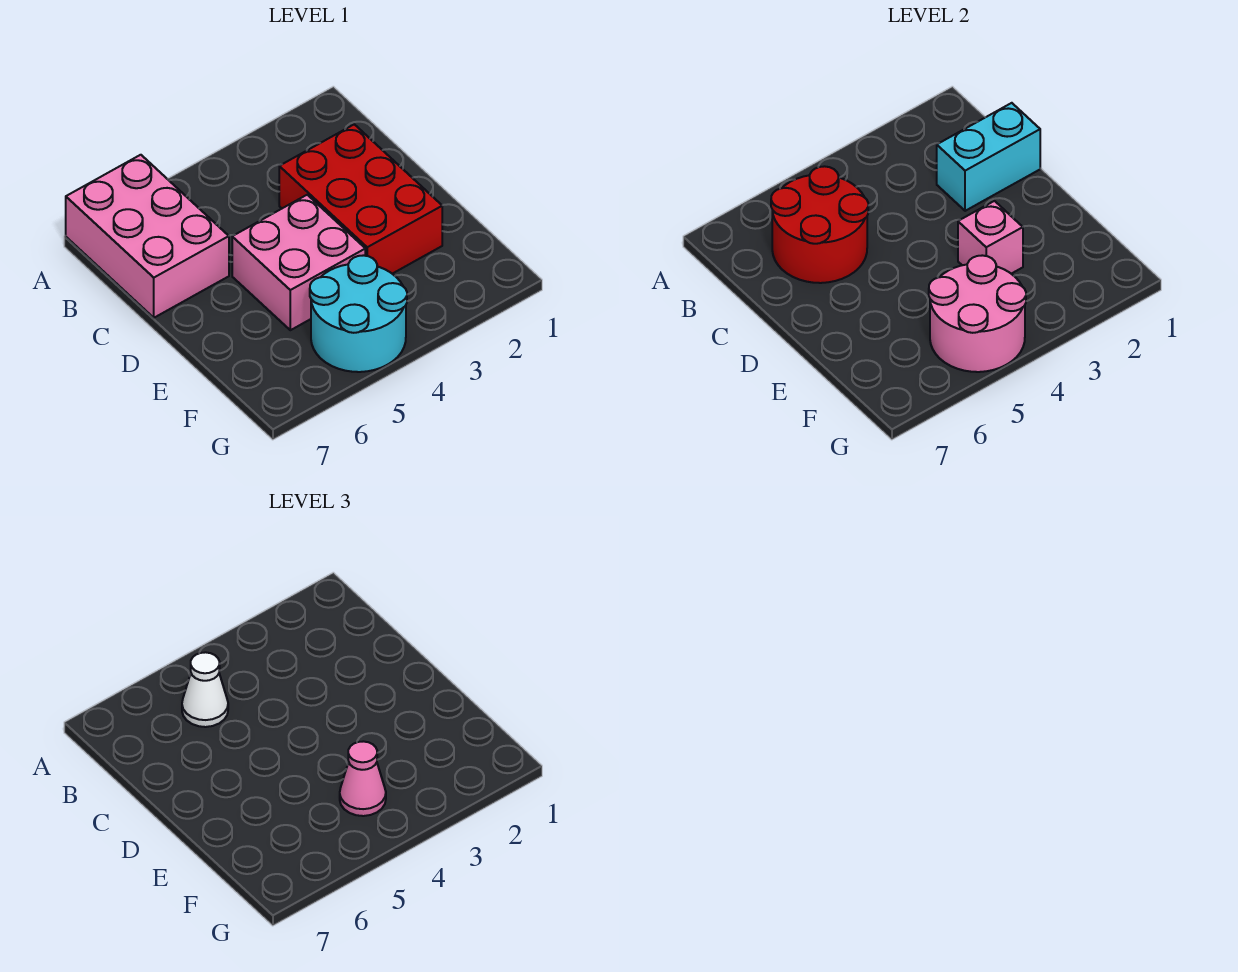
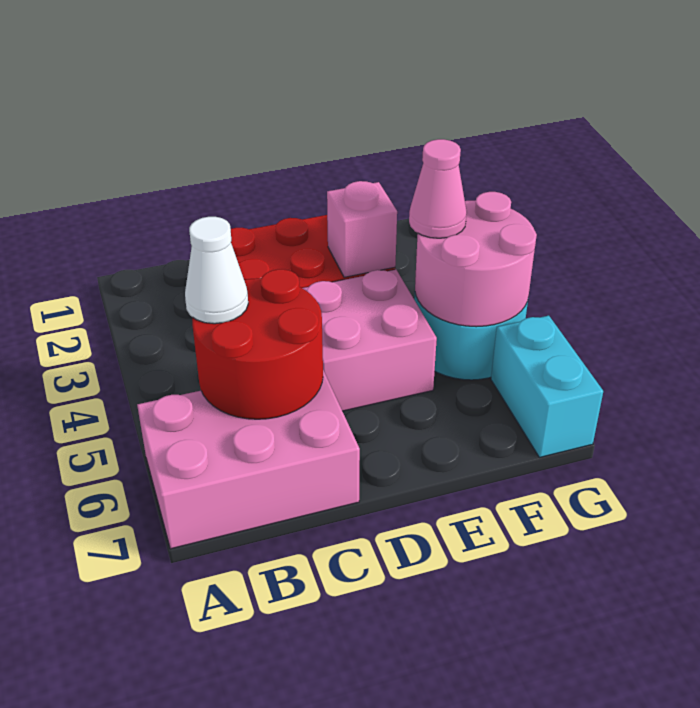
cyan 1x2 brick [937,103,1040,211] -> cyan 1x2 brick moved to [491,316,603,458]

